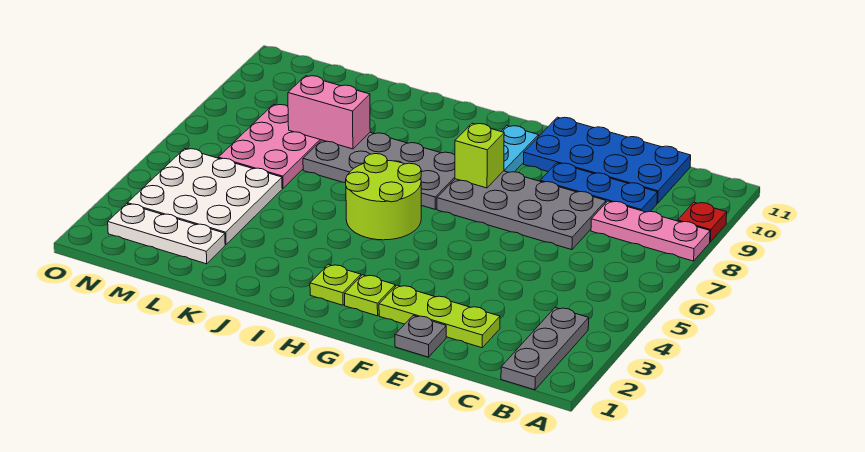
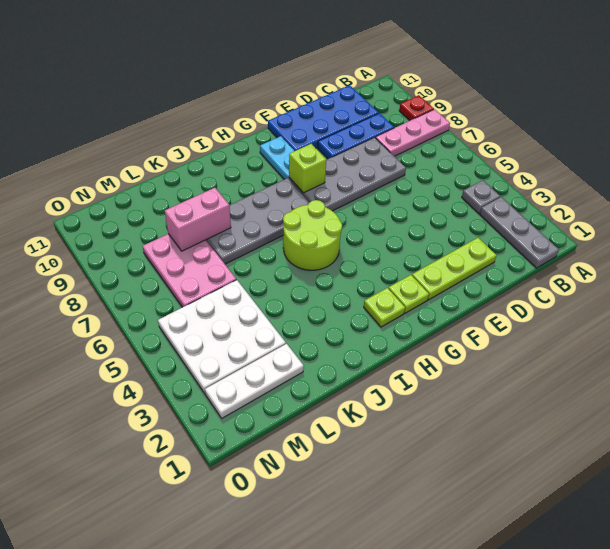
grey 1x1 plate [395,316,446,357] -> grey 1x1 plate moved to [462,180,500,214]

